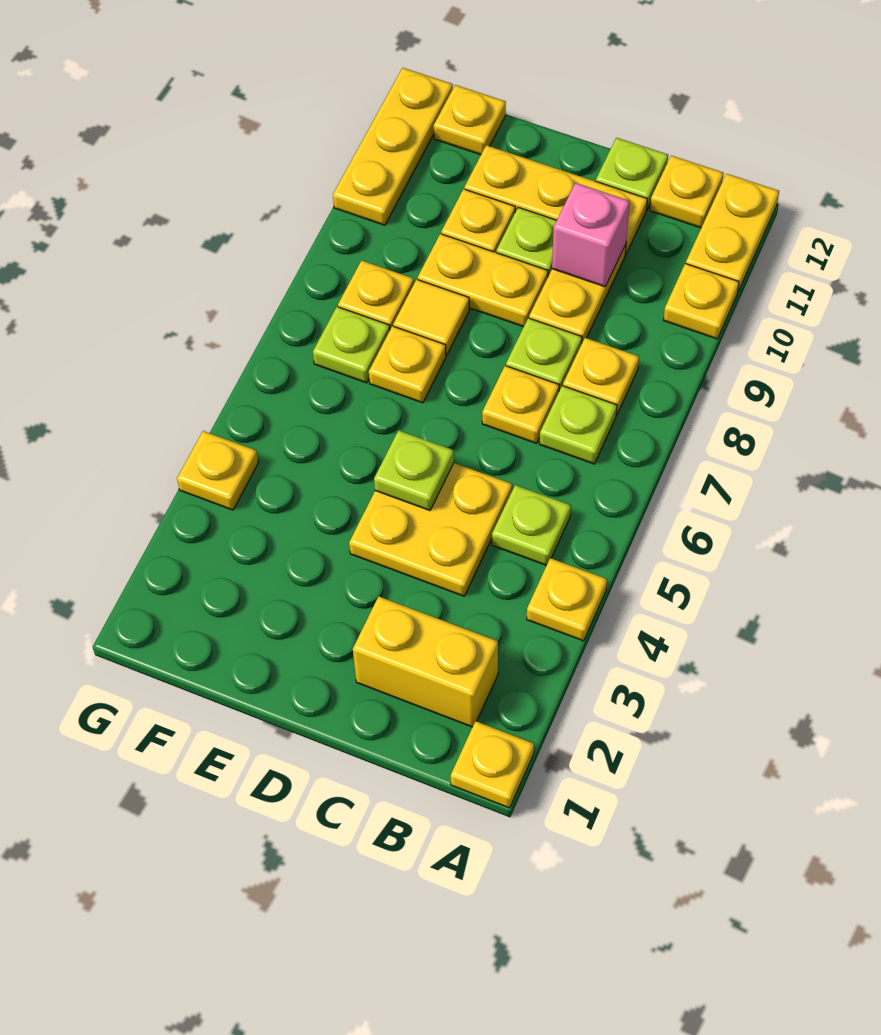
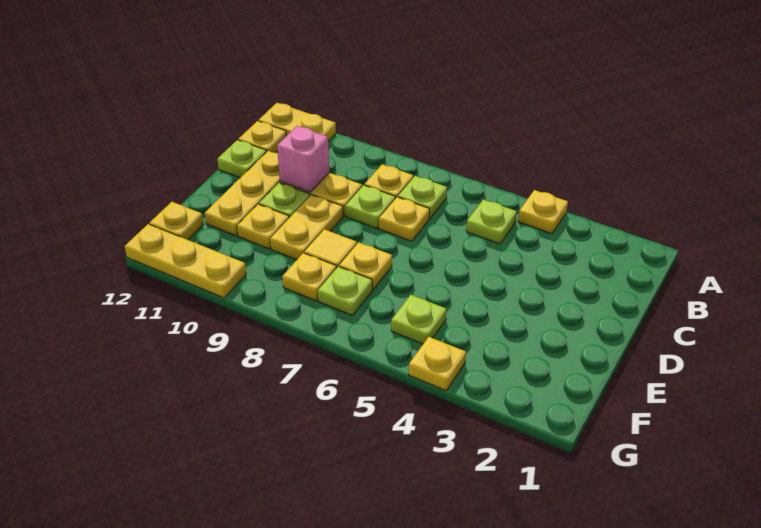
yellow 1x1 plate [451,721,534,808] -> none
yellow 1x1 plate [664,264,739,339] -> none
yellow 1x2 brick [353,596,498,727] -> none
yellow 2x2 plate [349,463,512,596] -> none
lime 1x1 plate [374,430,454,511] -> lime 1x1 plate moved to [391,295,446,344]

